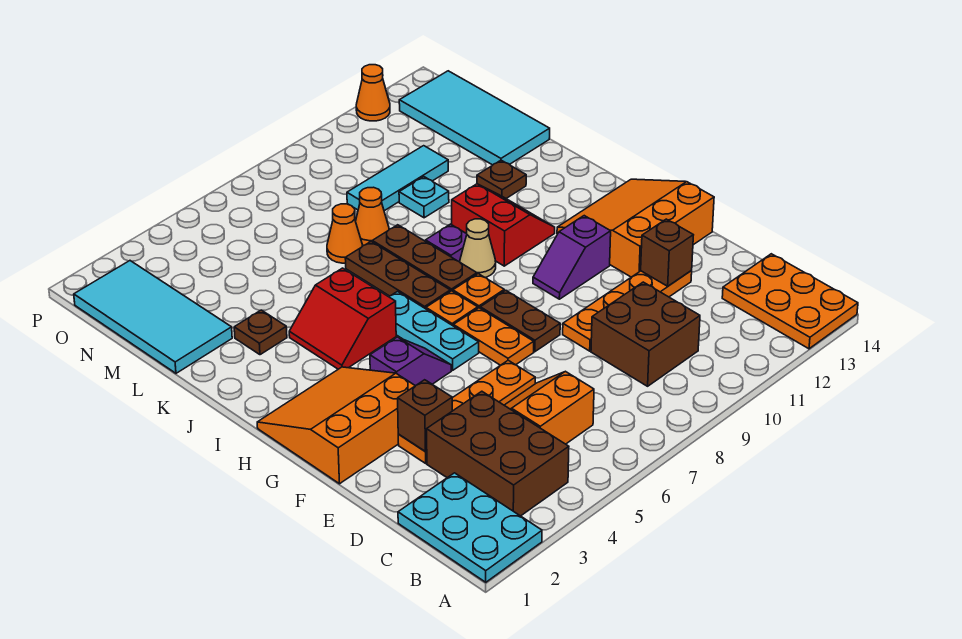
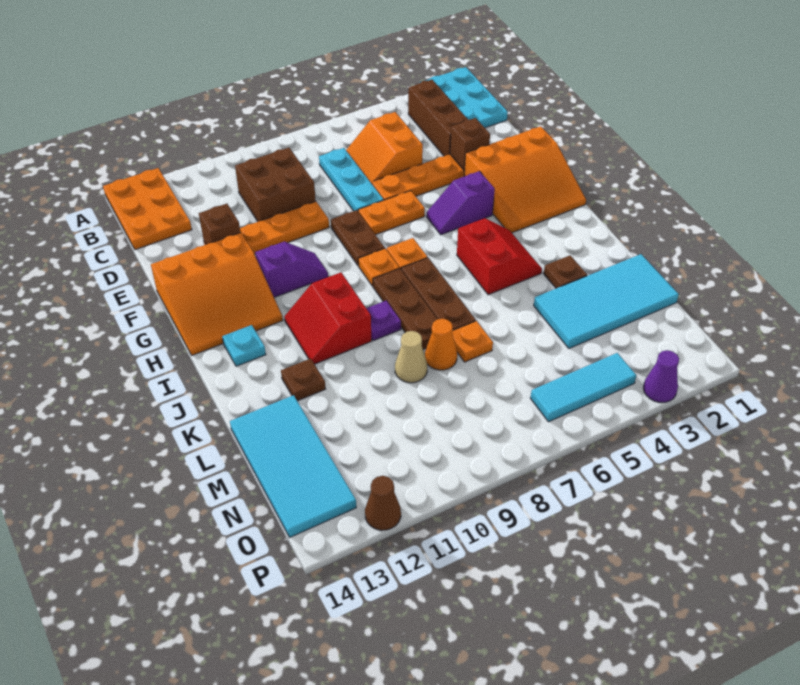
brown 2x3 brick [427,391,569,516] -> brown 1x3 brick [408,80,468,156]
orange 2x2 slope [504,371,594,444] -> orange 2x2 slope turned to [346,112,423,183]
orange 1x2 plate [453,308,534,365] -> orange 1x2 plate turned to [358,191,425,235]
cyan 1x3 plate [389,292,479,370] -> cyan 1x3 plate moved to [319,148,384,211]
tan 1x1 cone [460,219,496,278] -> tan 1x1 cone moved to [395,331,427,383]
cyan 2x4 tile [74,261,232,373] -> cyan 2x4 tile turned to [534,254,679,348]
orange 1x1 cone [327,204,362,263] -> orange 1x1 plate [452,321,493,362]
cyan 1x1 plate [399,177,449,218] -> cyan 1x1 plate moved to [222,325,266,366]
cyan 1x3 tile [347,146,448,211] -> cyan 1x3 tile moved to [531,353,636,422]
none -> purple 1x1 cone [643,350,679,402]
orange 1x1 cone [356,65,390,121] -> brown 1x1 cone [365,476,401,530]

